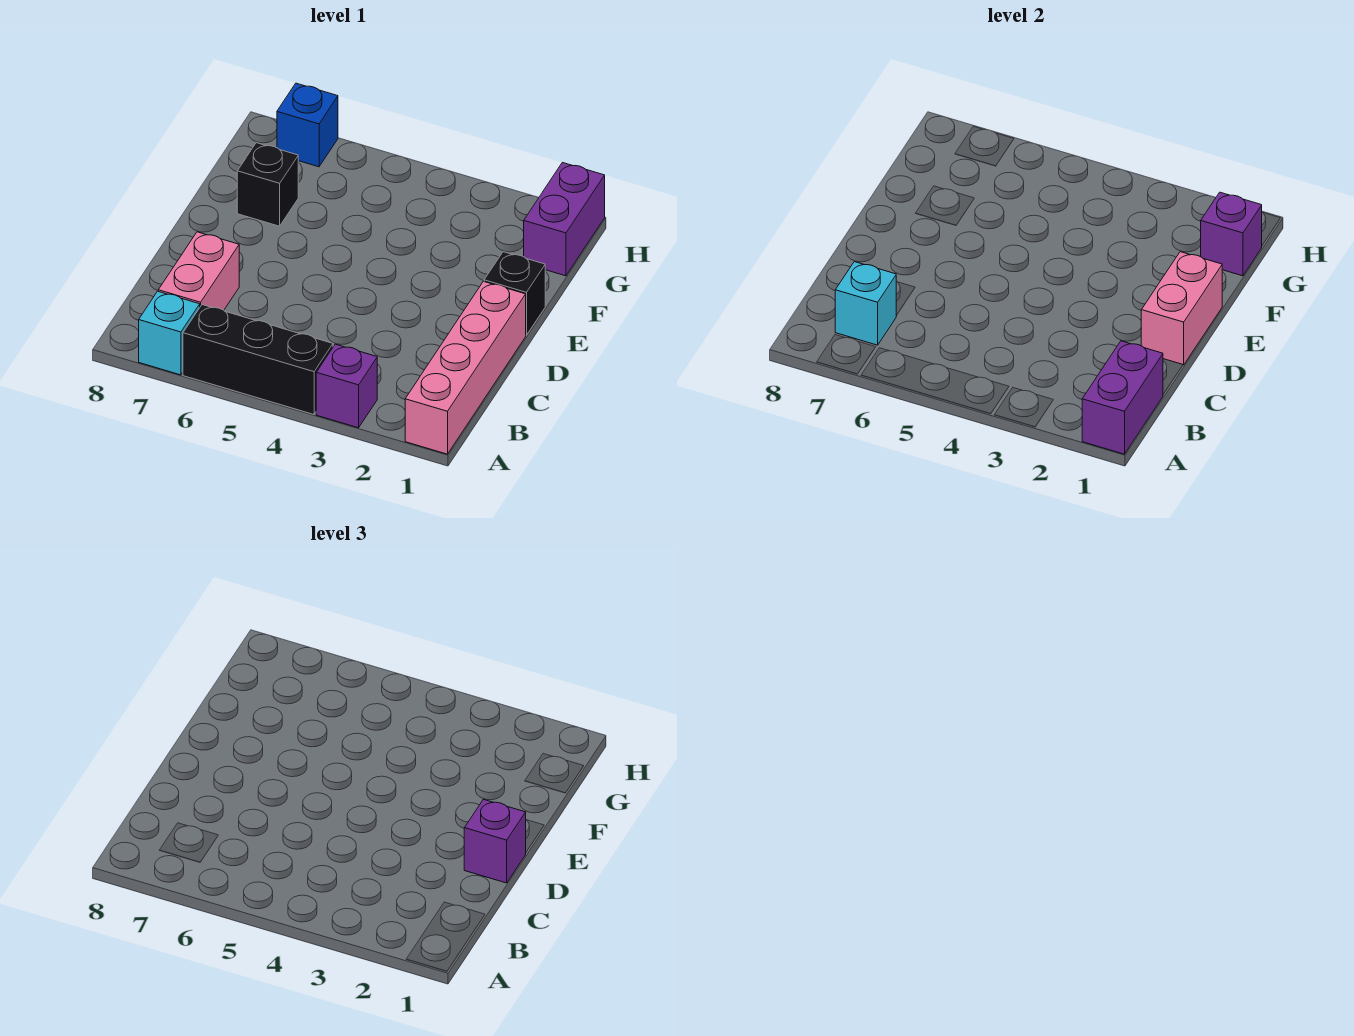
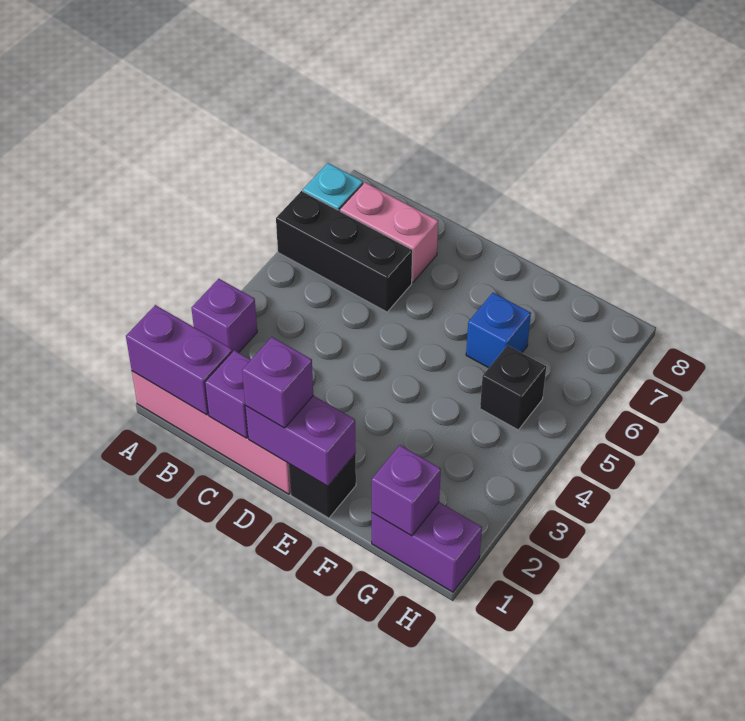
black 1x3 brick [183,305,333,414] -> black 1x3 brick turned to [276,191,413,312]
cyan 1x1 brick [835,262,896,345] -> none
none -> purple 1x1 brick [205,350,250,438]
pink 1x2 brick [1141,252,1222,365] -> purple 1x2 brick [246,396,356,486]
black 1x1 brick [237,143,298,226] -> black 1x1 brick moved to [480,345,546,430]
blue 1x1 brick [277,83,338,167] -> blue 1x1 brick moved to [466,293,531,368]

